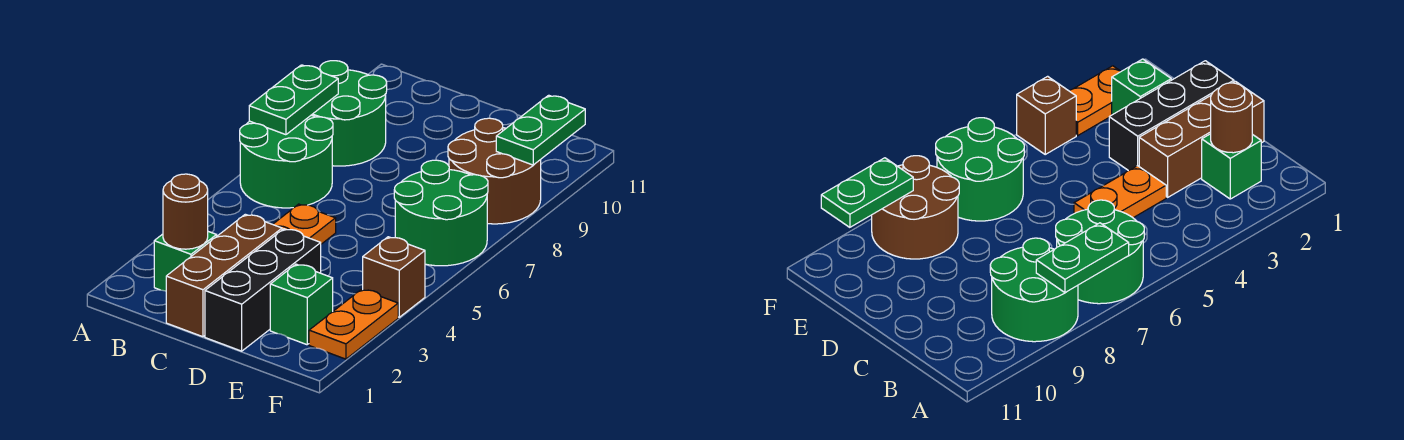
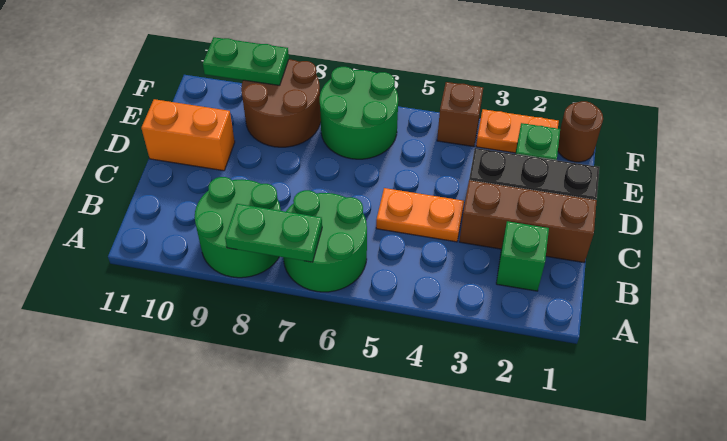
brown 1x1 round brick [163,174,208,249] -> brown 1x1 round brick moved to [558,101,603,162]
none -> orange 1x2 brick [141,99,235,171]

